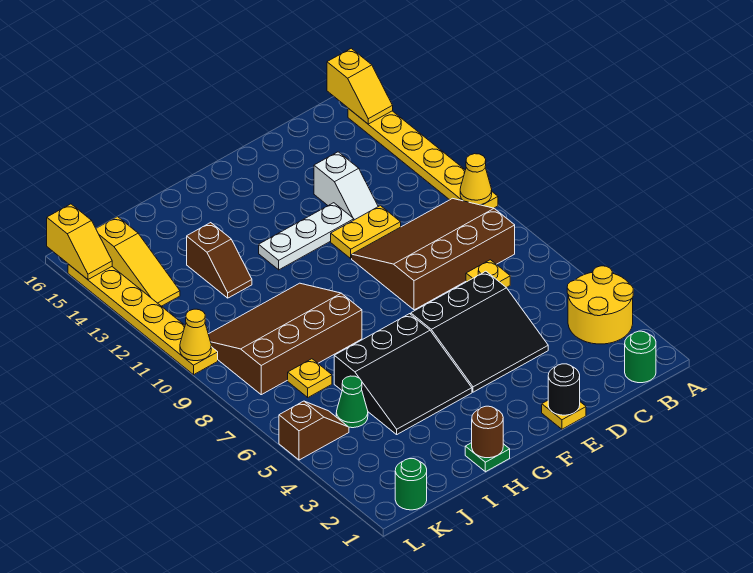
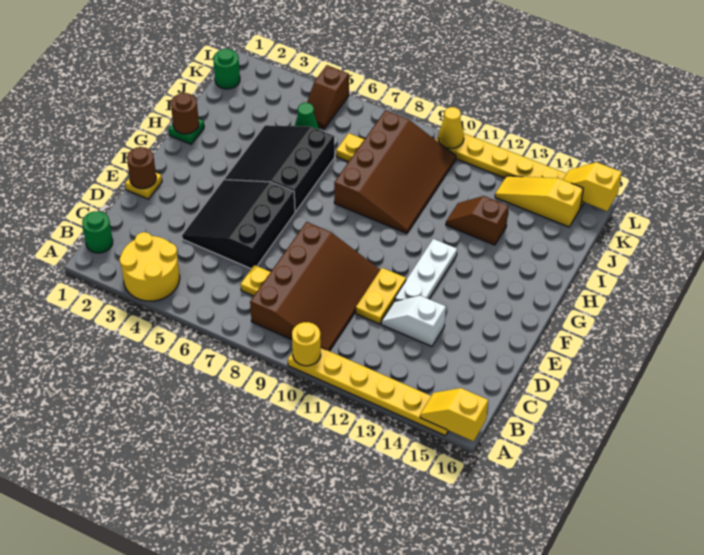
yellow 1x1 cone [460,154,492,205] -> yellow 1x1 round brick [292,322,321,366]
black 1x1 round brick [548,364,580,415] -> brown 1x1 round brick [127,147,156,189]

